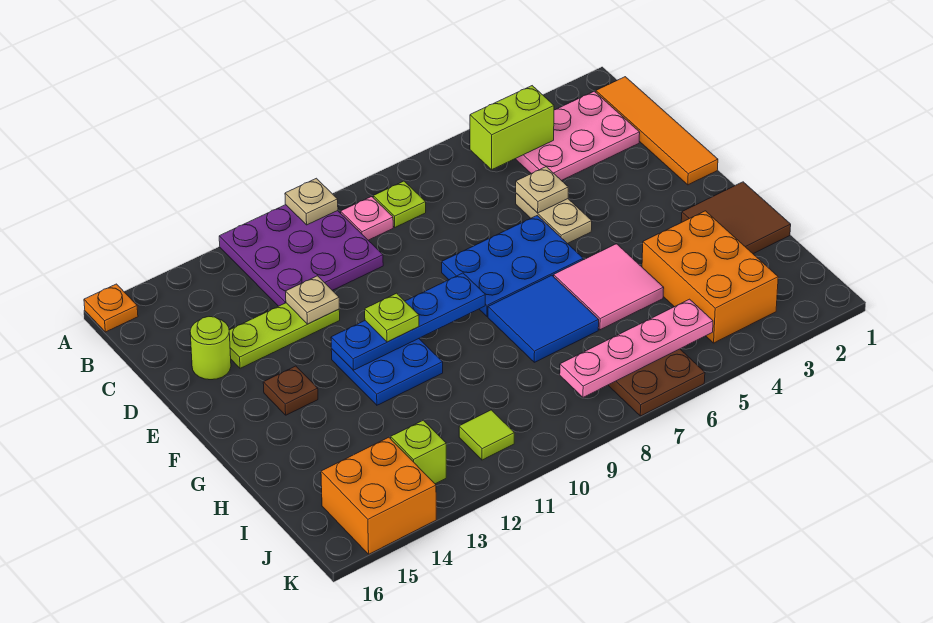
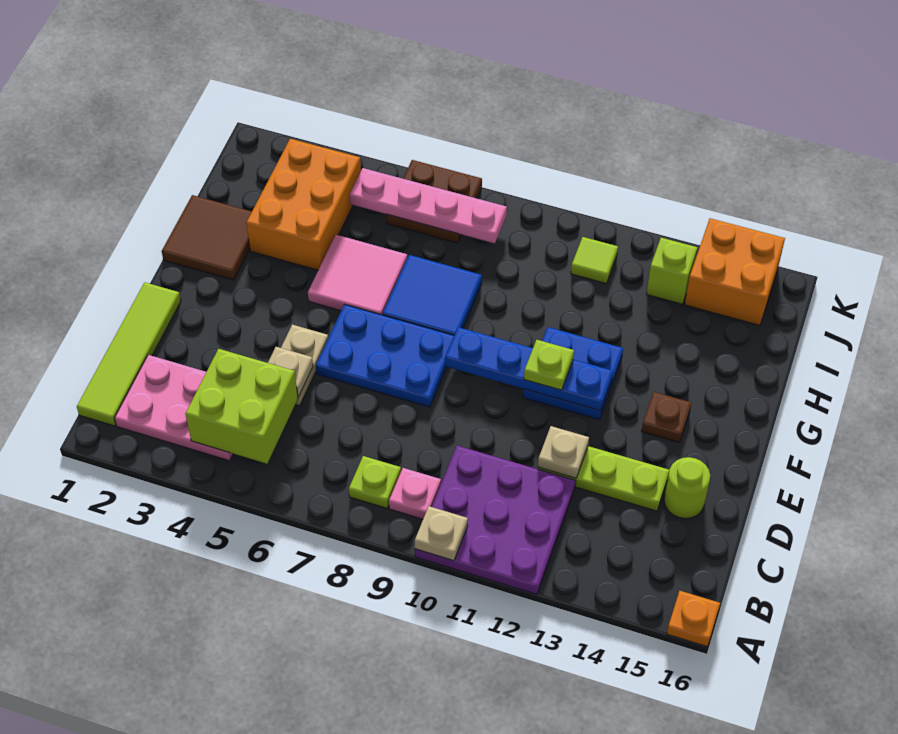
orange 1x4 tile [596,77,718,185] -> lime 1x4 tile [77,282,181,426]
lime 1x2 brick [470,86,554,170] -> lime 2x2 brick [185,349,298,464]

